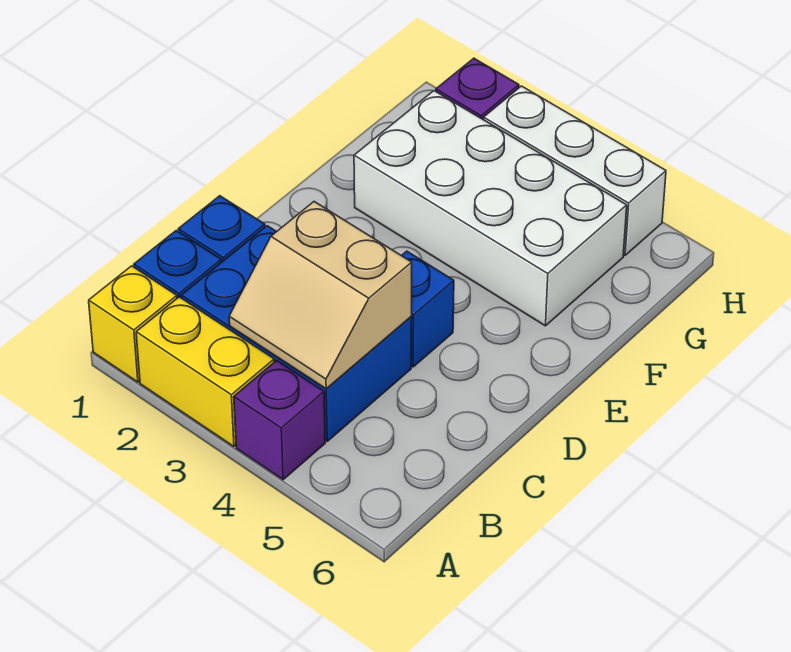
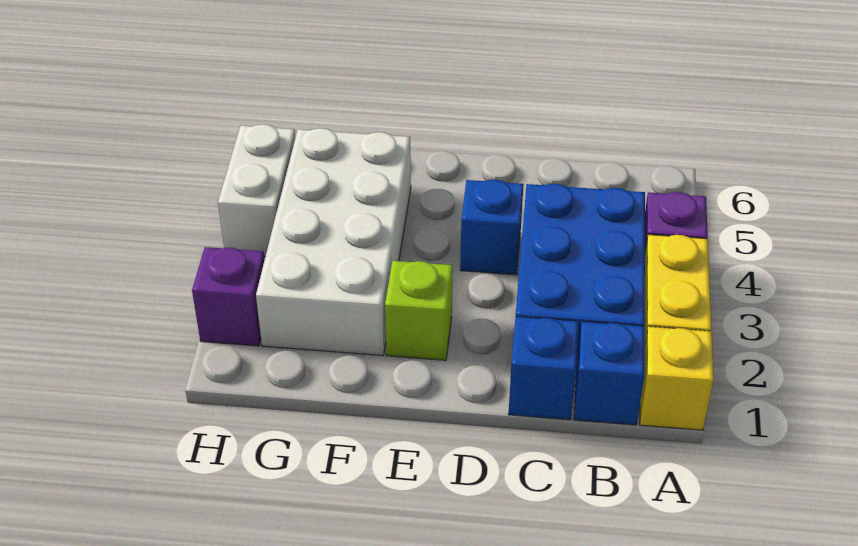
tan 2x2 slope [229,202,412,389] -> none
none -> lime 1x1 brick [385,261,453,360]
white 1x3 brick [484,86,666,255] -> white 1x2 brick [218,124,296,257]

